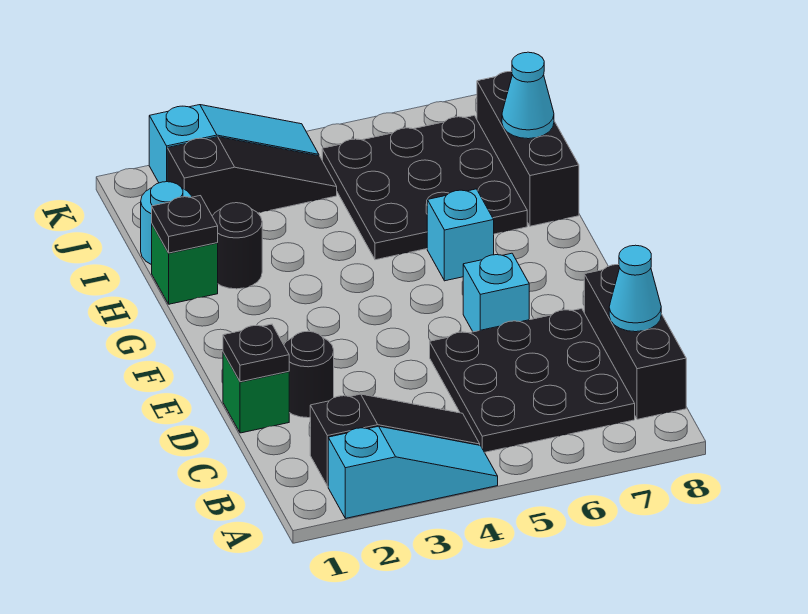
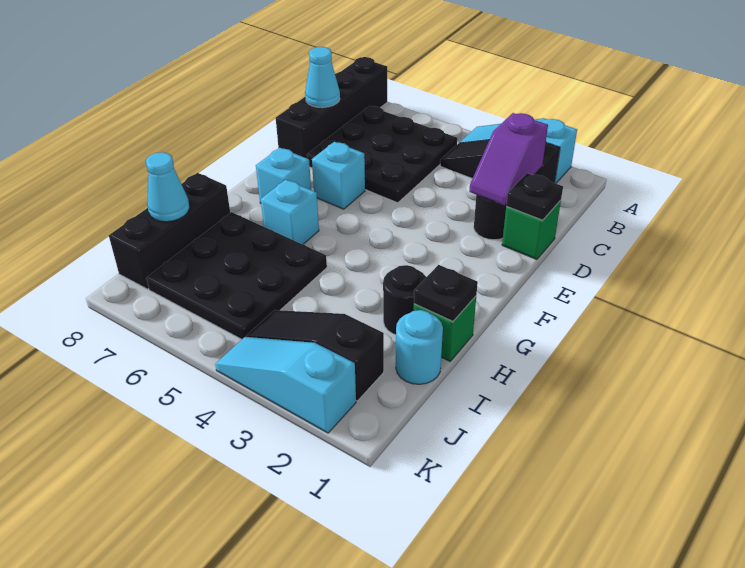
black 1x3 brick [584,265,686,419] -> black 1x4 brick [276,57,387,158]
none -> purple 1x2 slope [469,113,548,205]
none -> cyan 1x1 brick [256,148,311,203]

